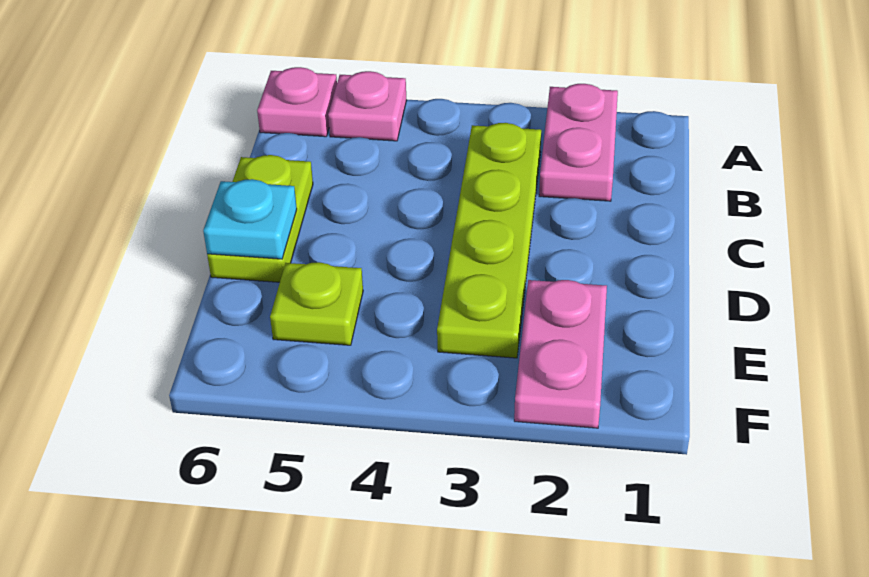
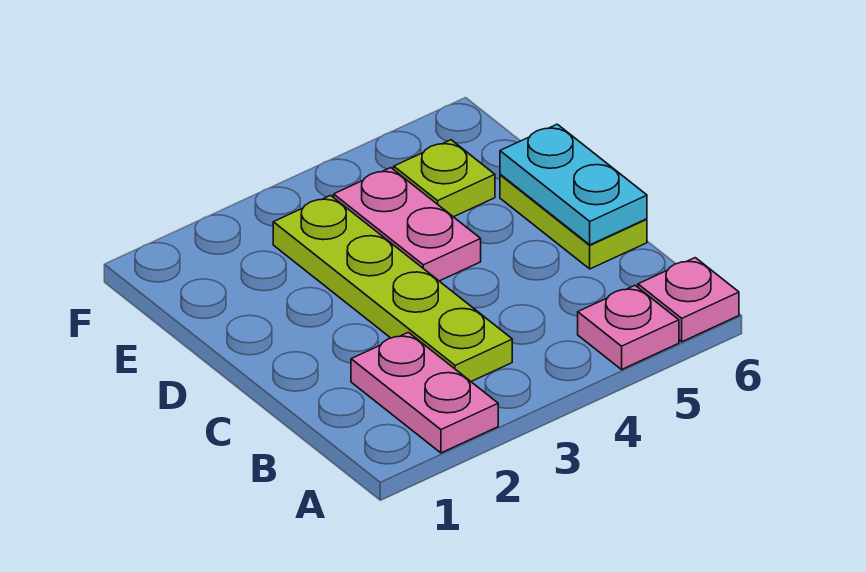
cyan 1x1 plate [203,179,297,259] -> cyan 1x2 plate [500,124,647,245]
pink 1x2 plate [514,280,607,428] -> pink 1x2 plate moved to [334,168,481,281]

